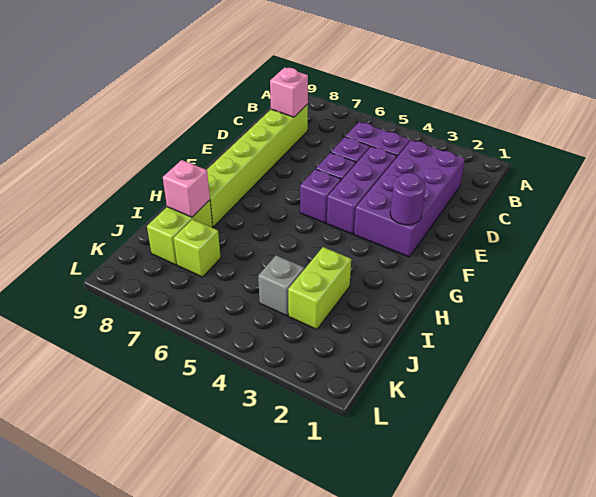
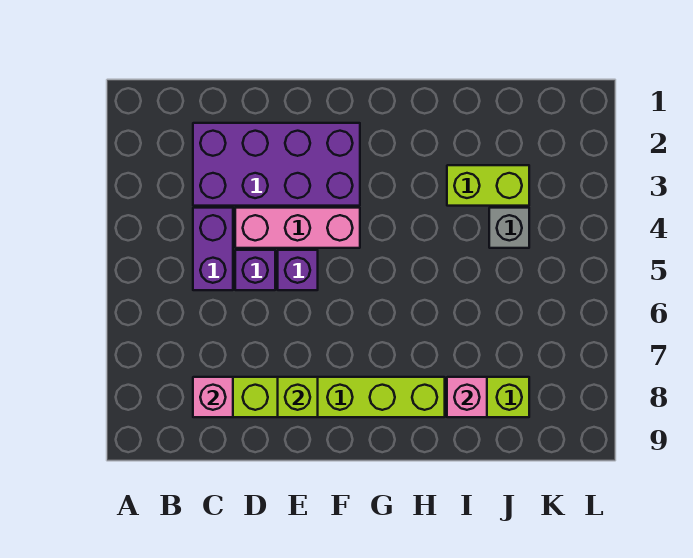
purple 1x3 brick [327,146,397,234] -> pink 1x3 brick [235,208,360,248]
purple 1x1 round brick [390,173,426,225] -> none
purple 1x1 brick [300,169,341,223] -> none
lime 1x1 brick [173,219,221,277] -> lime 1x1 brick moved to [278,377,318,417]

